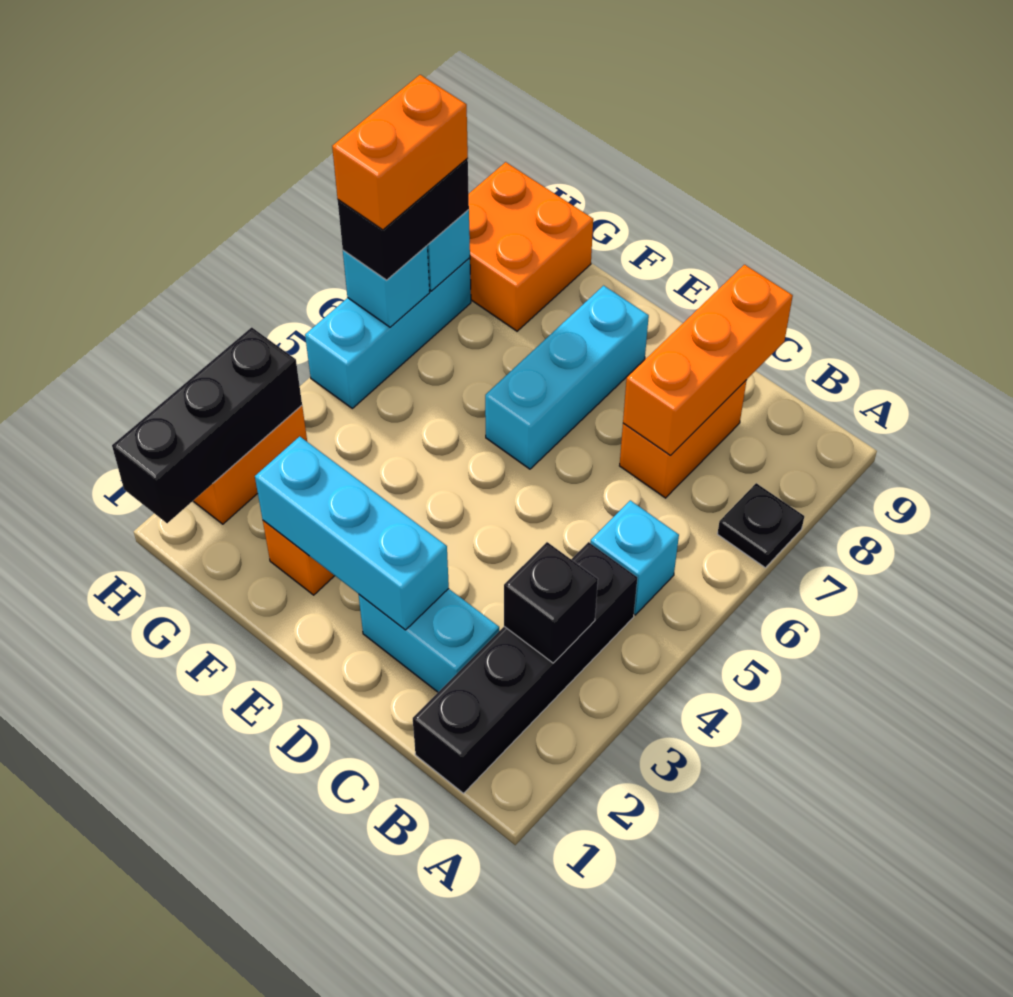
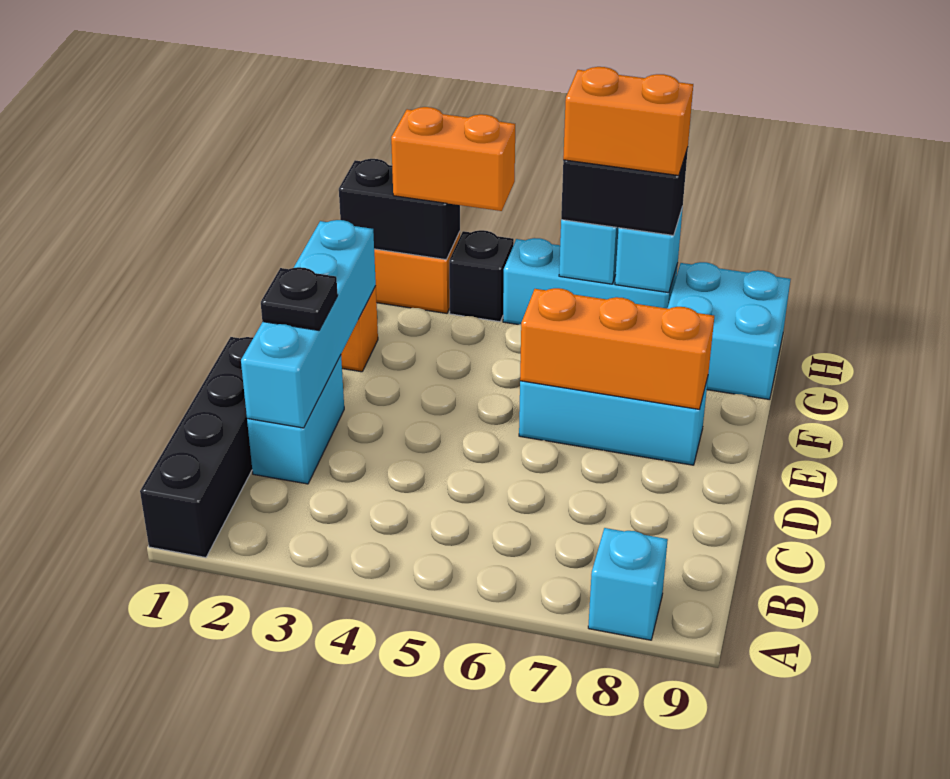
black 1x1 plate [717,483,804,568] -> black 1x1 plate moved to [261,267,338,330]
black 1x4 brick [413,542,637,793] -> black 1x4 brick turned to [140,337,253,558]
black 1x1 brick [504,542,598,663] -> black 1x1 brick moved to [449,230,514,322]
cyan 1x1 brick [590,500,679,615] -> cyan 1x1 brick moved to [588,528,668,640]
orange 1x2 brick [620,380,747,498] -> orange 1x2 brick moved to [391,107,515,211]
orange 1x3 brick [623,265,793,455] -> orange 1x3 brick moved to [520,288,714,410]
cyan 1x3 brick [255,436,449,630] -> cyan 1x4 brick [241,220,376,428]
orange 2x2 brick [469,162,593,331] -> cyan 2x2 brick [667,262,790,400]
black 1x3 brick [112,327,302,523] -> black 1x2 brick [339,159,460,260]

